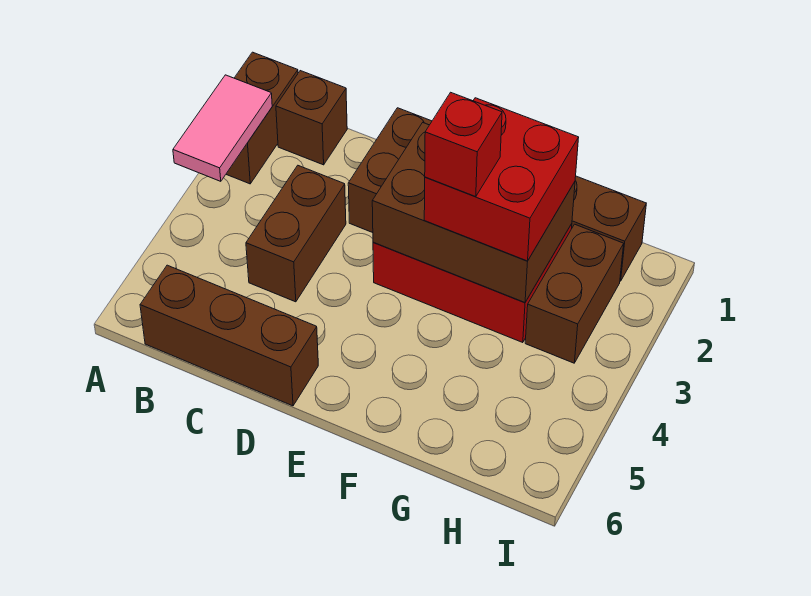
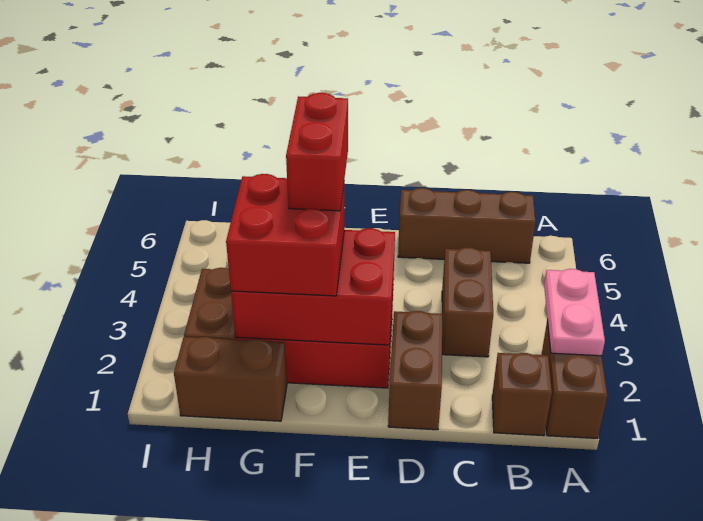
pink 1x2 tile [173,75,272,181] -> pink 1x2 plate [544,269,605,356]
brown 2x3 brick [372,123,575,302] -> red 2x3 brick [231,228,395,345]
red 1x1 brick [425,92,502,197] -> red 1x2 brick [286,93,348,211]

